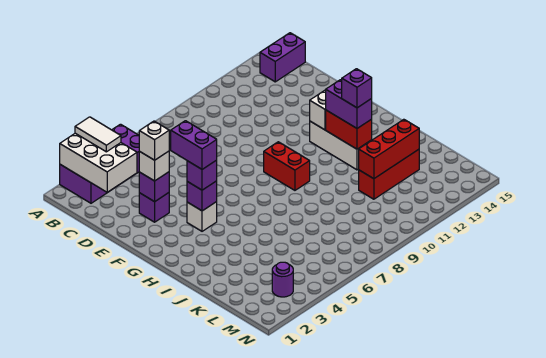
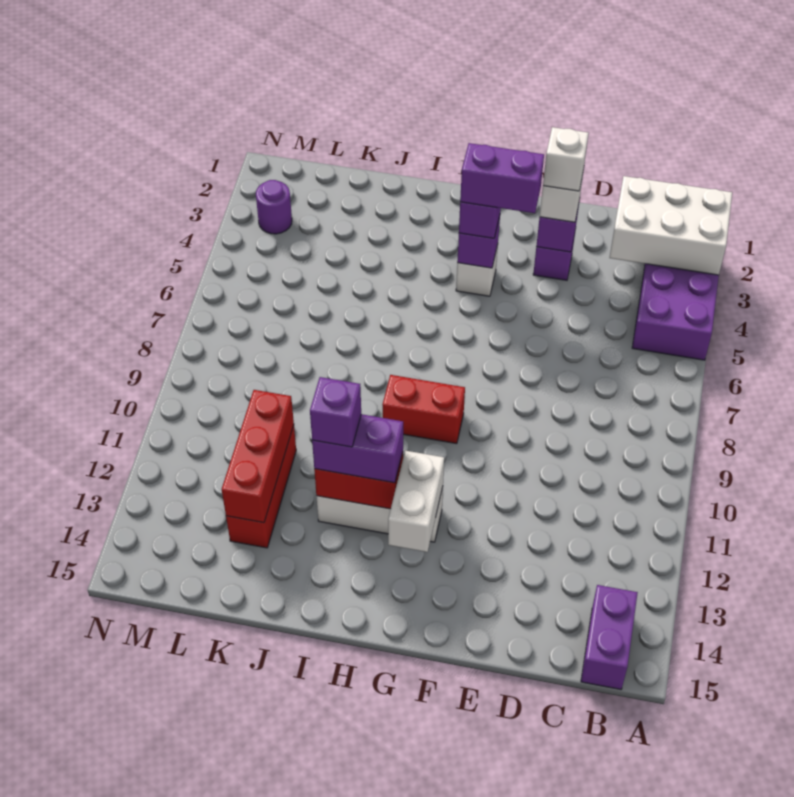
white 1x2 tile [75,117,121,152] -> none

